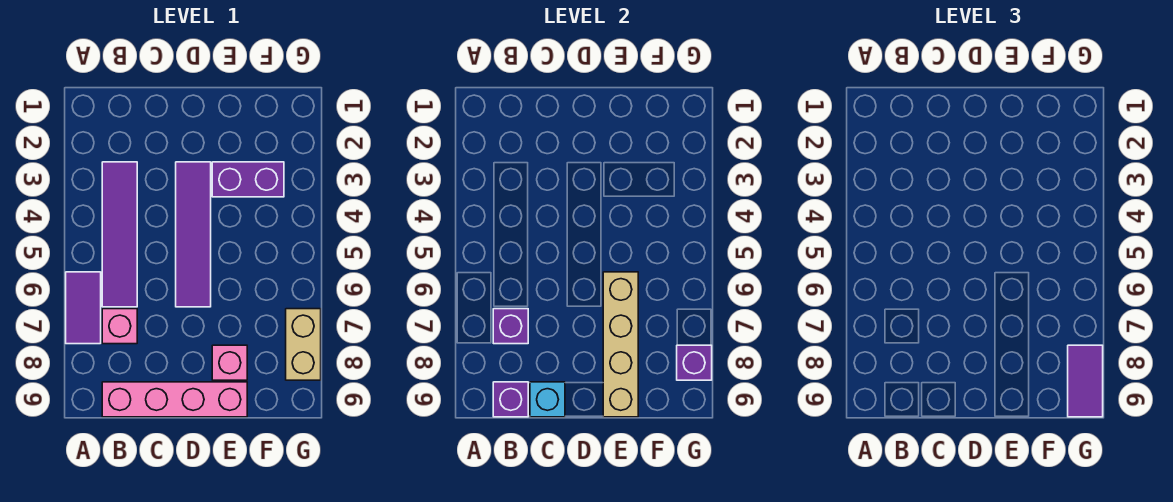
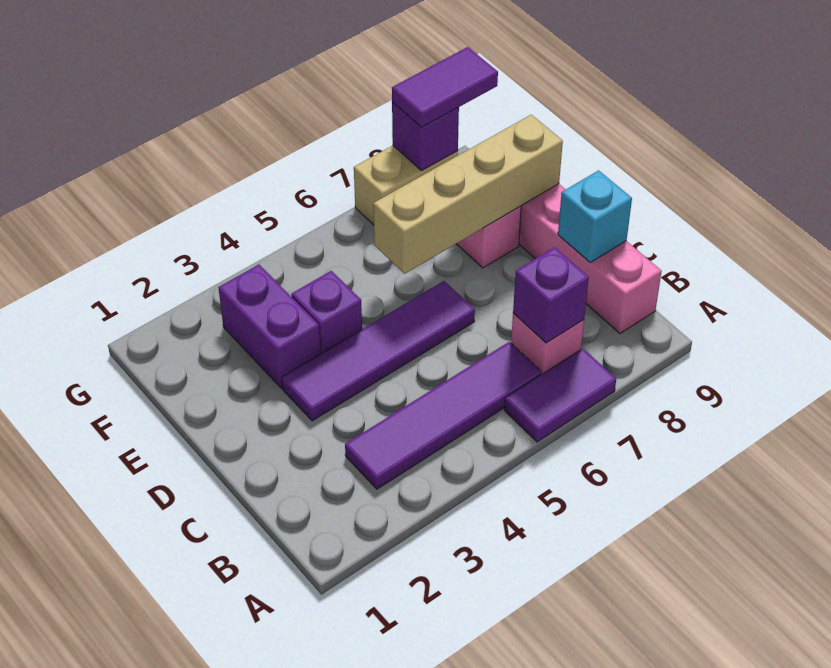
purple 1x1 brick [493,382,528,417] -> purple 1x1 brick moved to [291,271,362,353]

